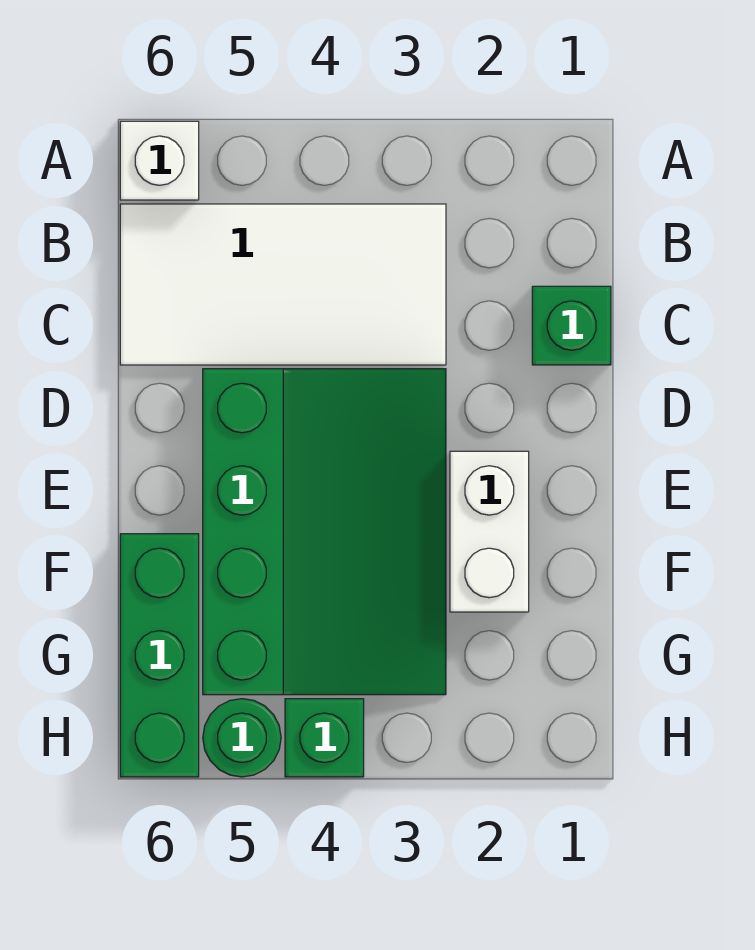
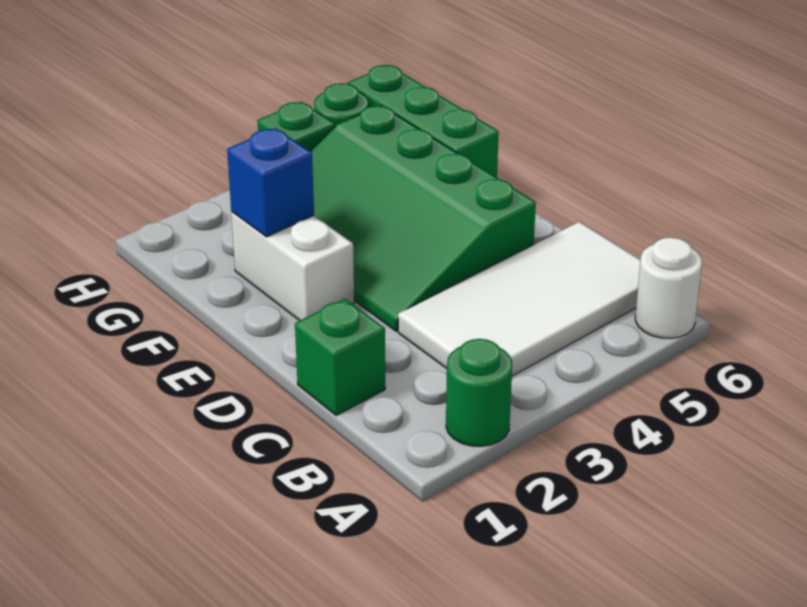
none -> green 1x1 round brick [446,339,512,447]
white 1x1 brick [120,121,199,200] -> white 1x1 round brick [635,237,702,338]
none -> blue 1x1 brick [227,128,314,237]

